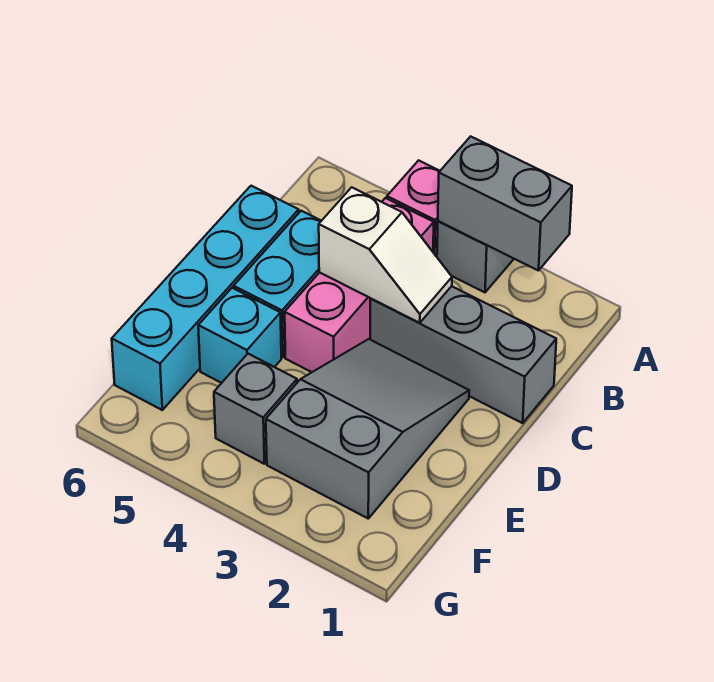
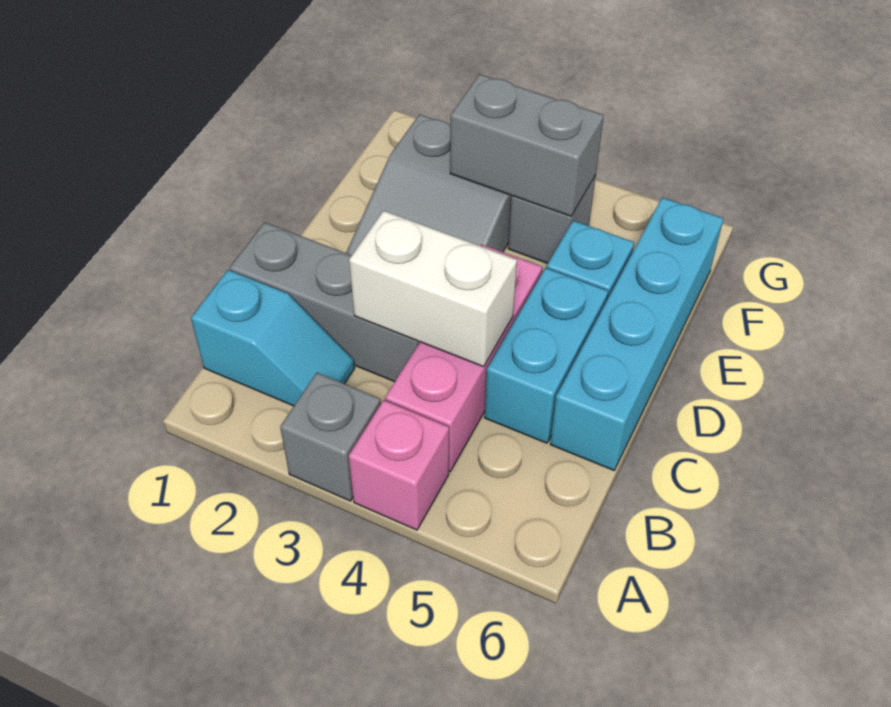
grey 1x2 brick [438,136,572,271] -> grey 1x2 brick moved to [450,74,604,216]
none -> cyan 1x2 slope [191,270,355,406]
white 1x2 slope [319,187,452,323] -> white 1x2 brick [349,211,517,367]

